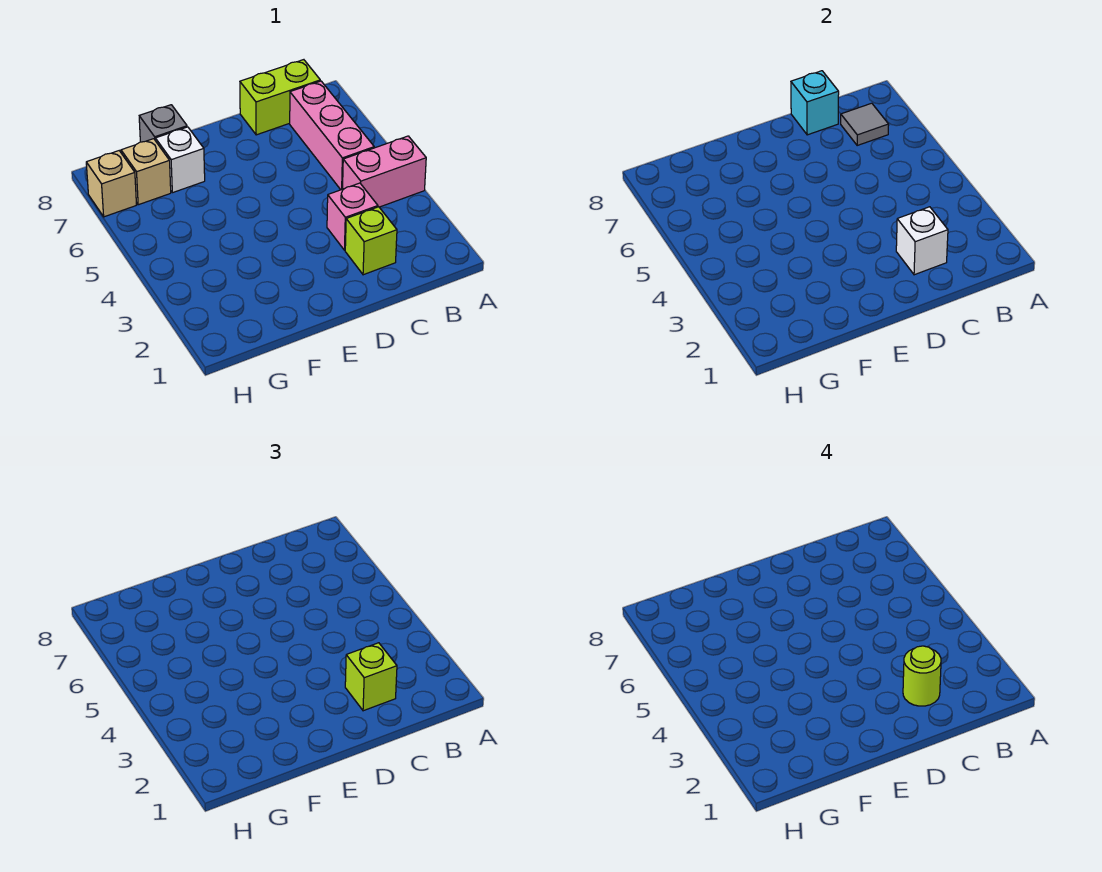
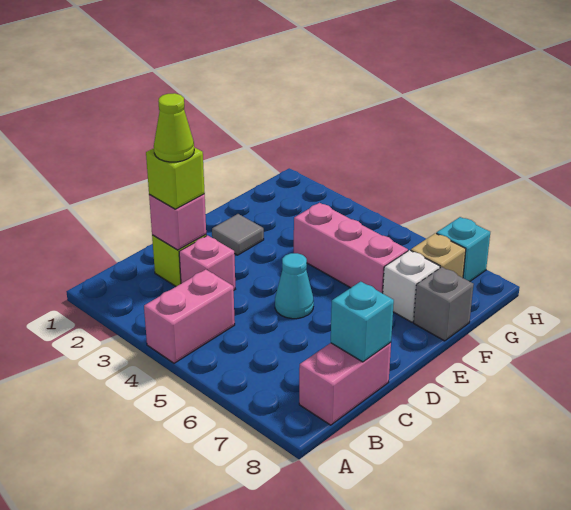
pink 1x3 brick [290,81,374,190] -> pink 1x3 brick moved to [294,203,408,293]
grey 1x1 tile [841,103,889,145] -> grey 1x1 tile moved to [212,214,264,255]
lime 1x2 brick [240,60,320,135] -> pink 1x2 brick [299,342,391,425]
white 1x1 brick [896,207,948,275] -> pink 1x1 brick [149,194,206,250]
lime 1x1 round brick [903,646,941,706] -> lime 1x1 cone [154,93,194,162]
none -> cyan 1x1 cone [275,253,314,319]
tan 1x1 brick [86,151,136,217] -> cyan 1x1 brick [436,217,490,281]

